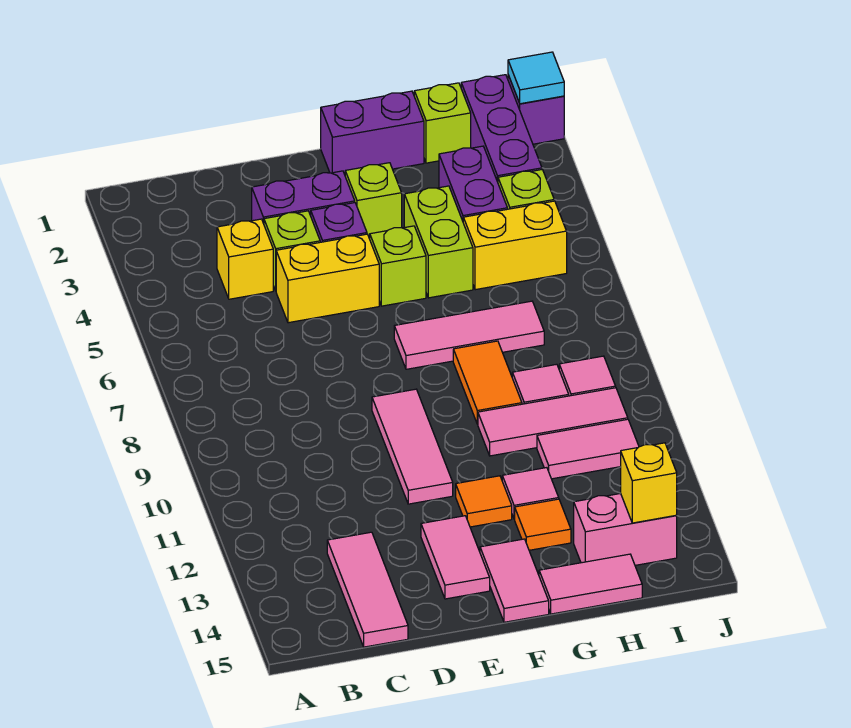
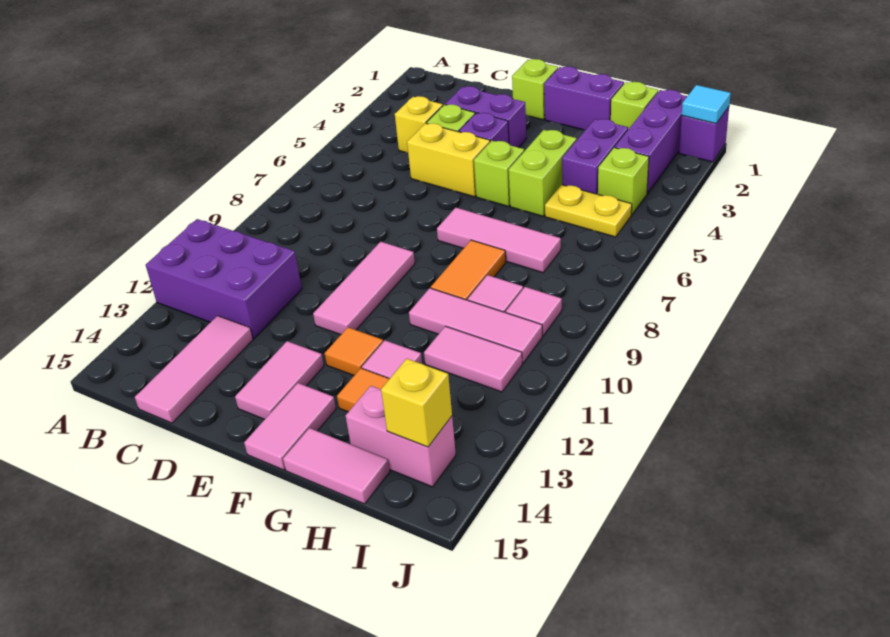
none -> purple 2x3 brick [146,219,302,338]
lime 1x1 brick [345,163,402,239] -> lime 1x1 brick moved to [512,59,558,120]
yellow 1x2 brick [463,201,567,290] -> yellow 1x2 plate [545,185,632,237]

